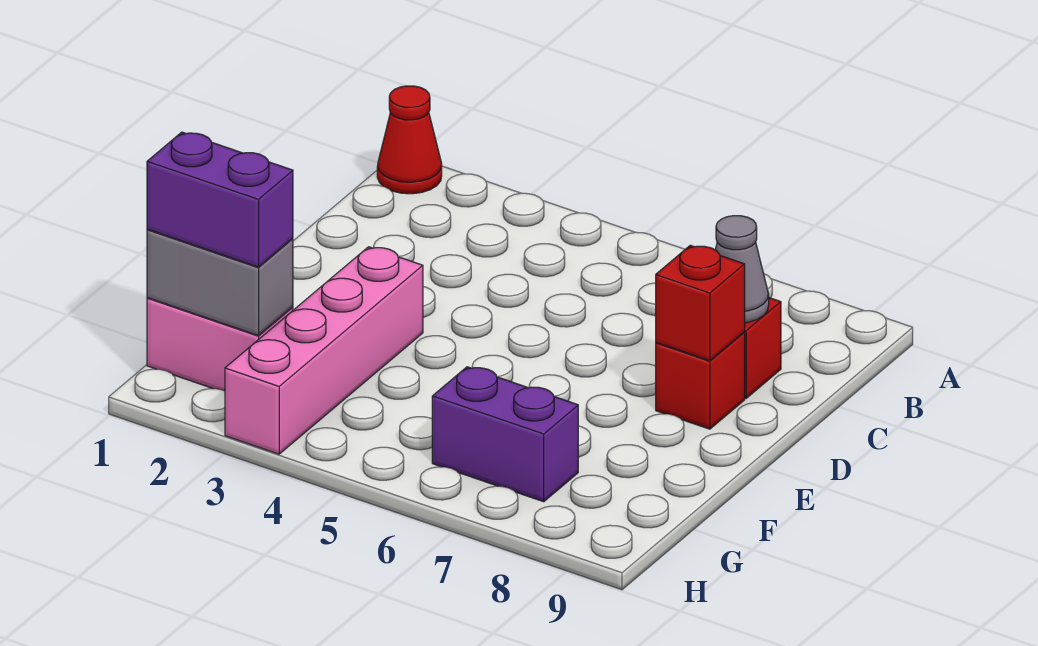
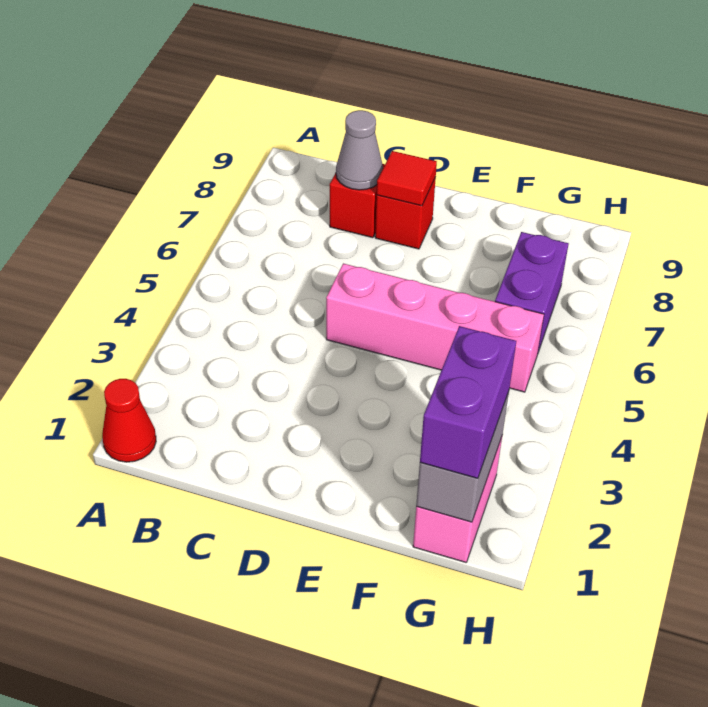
red 1x1 brick [656,245,745,361] -> red 1x1 tile [377,151,437,206]
pink 1x4 brick [225,247,423,454] -> pink 1x4 brick moved to [326,263,544,392]

